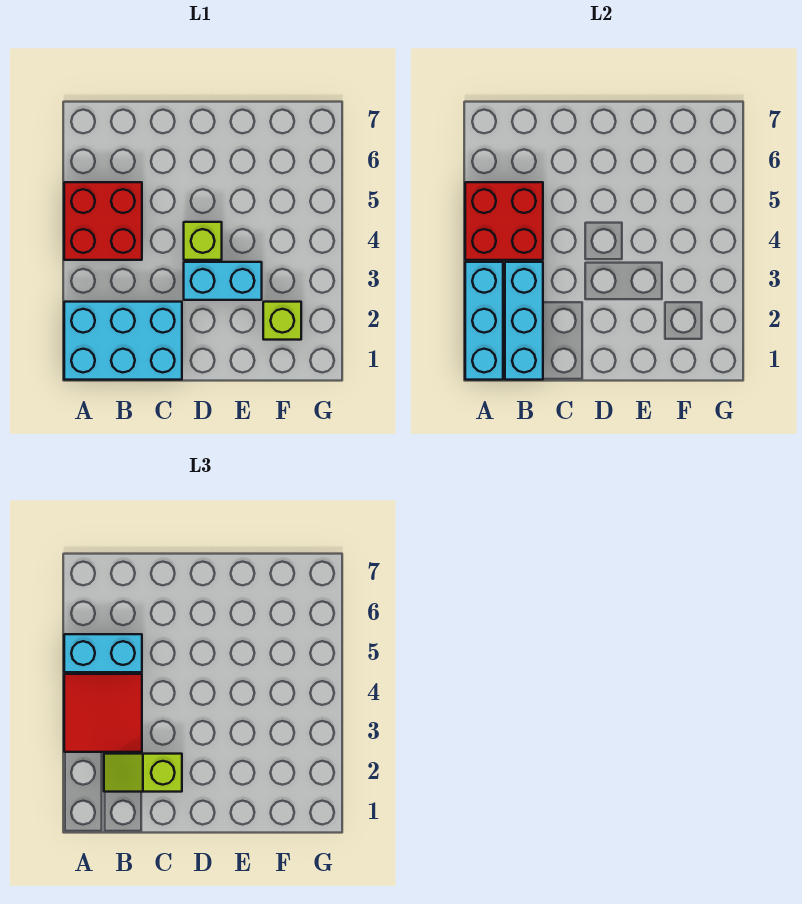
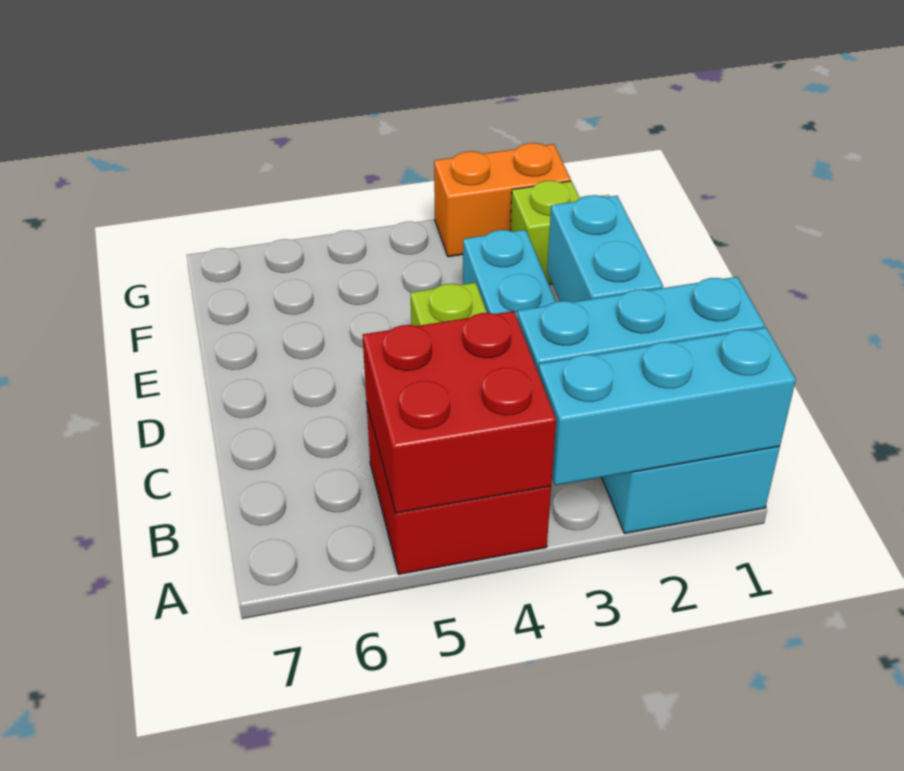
red 2x2 tile [64,674,142,752] -> none
cyan 1x2 brick [64,634,142,672] -> cyan 1x2 brick moved to [547,195,663,302]
lime 1x2 slope [104,754,182,792] -> none
none -> orange 1x2 brick [434,143,571,257]

